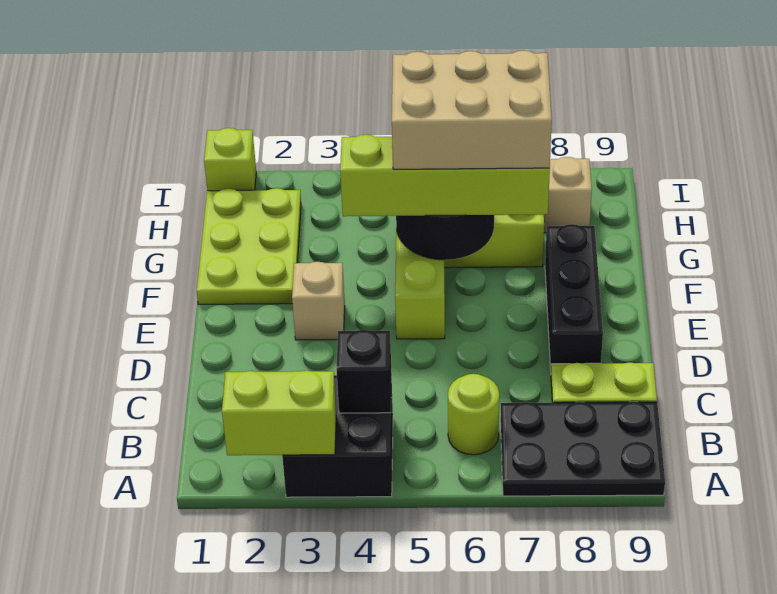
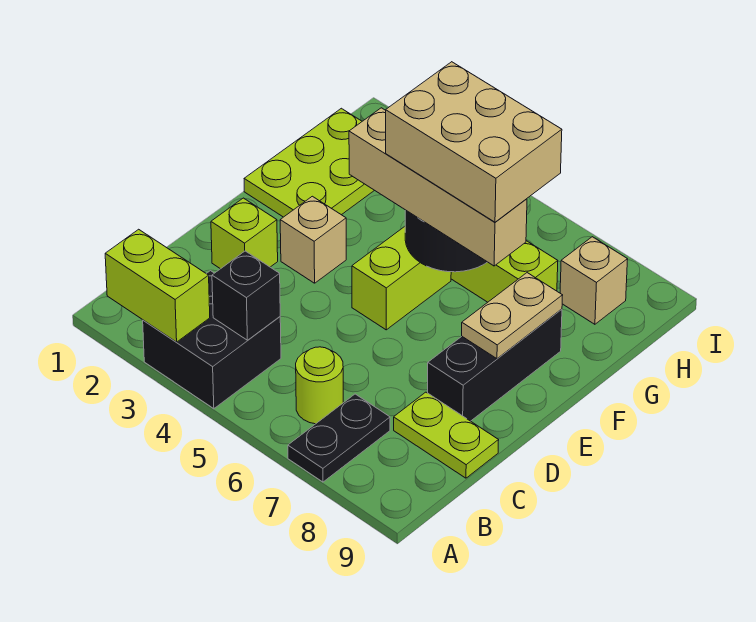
black 2x3 plate [500,402,665,496] -> black 1x2 plate [288,394,390,482]
none -> tan 1x2 plate [462,273,563,359]
lime 1x4 brick [340,135,550,216] -> tan 1x4 brick [349,108,527,266]
lime 1x1 brick [204,128,256,191] -> lime 1x1 brick moved to [211,198,278,269]

